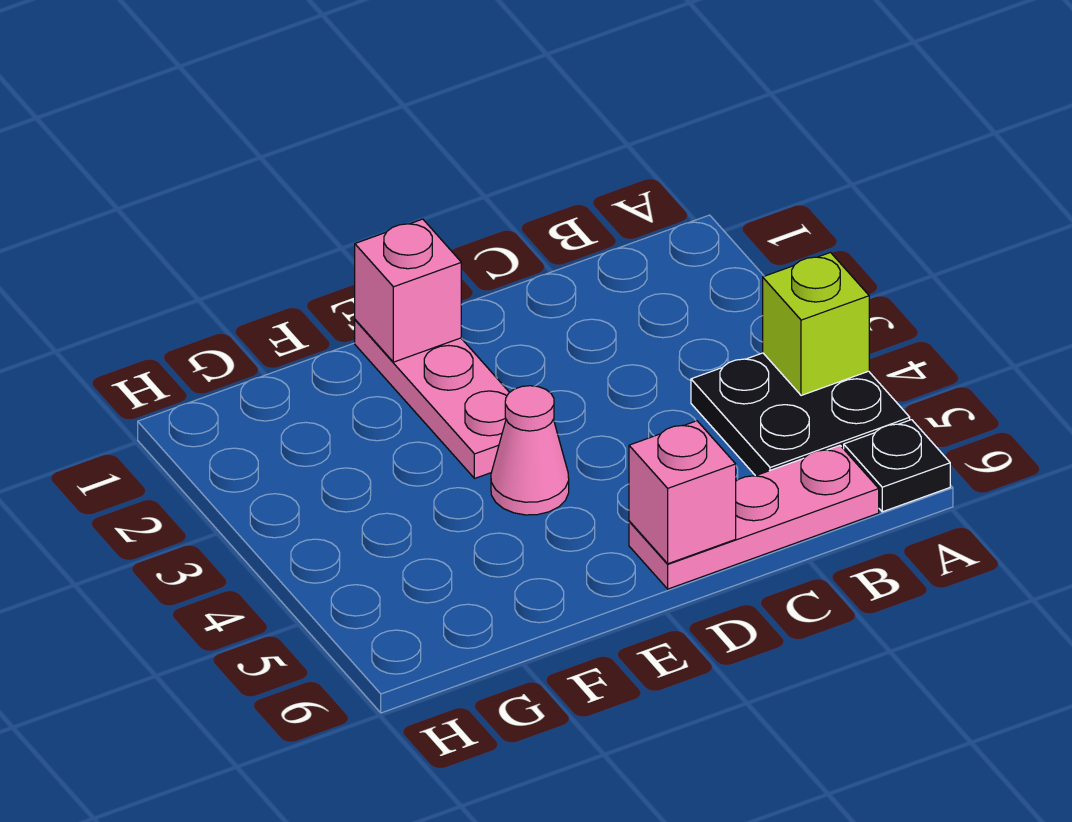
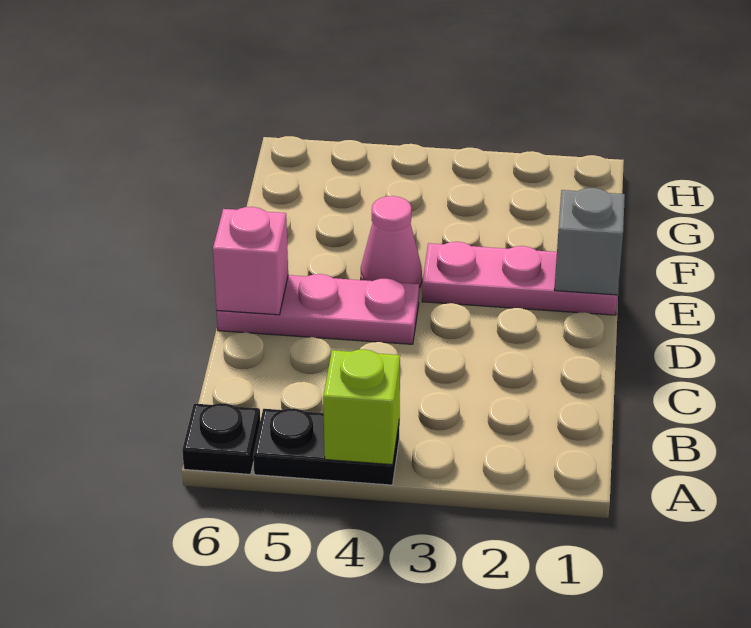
black 2x2 plate [691,353,910,476] -> black 1x2 plate [253,408,400,485]
pink 1x3 plate [629,446,879,589] -> pink 1x3 plate turned to [217,274,419,344]
pink 1x1 brick [355,219,461,362] -> grey 1x1 brick [554,188,625,295]

